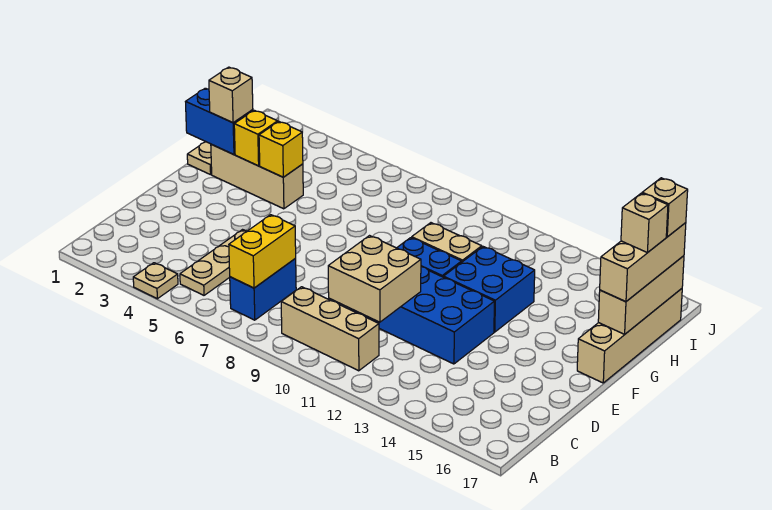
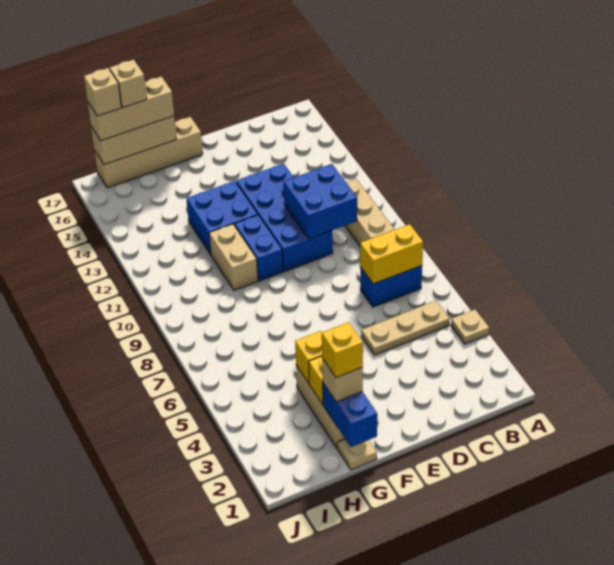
tan 2x2 brick [328,236,421,322] -> blue 2x2 brick [284,164,357,239]
none -> yellow 1x1 brick [322,322,363,378]

